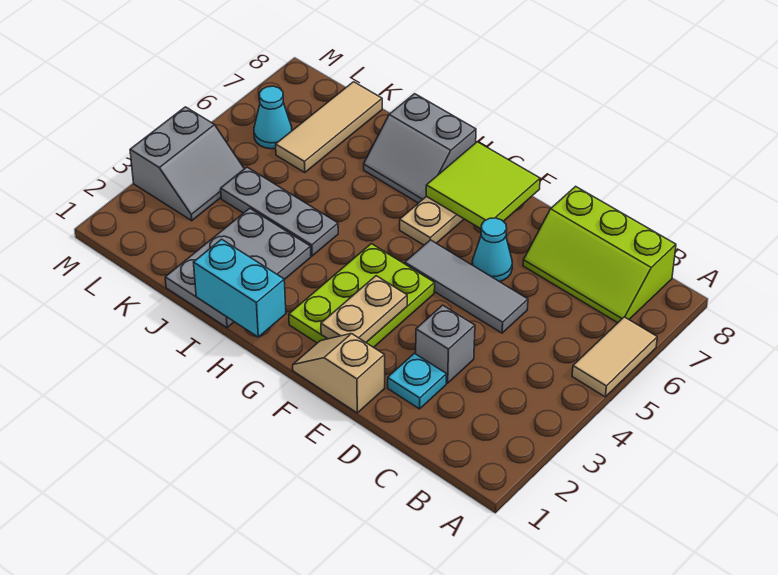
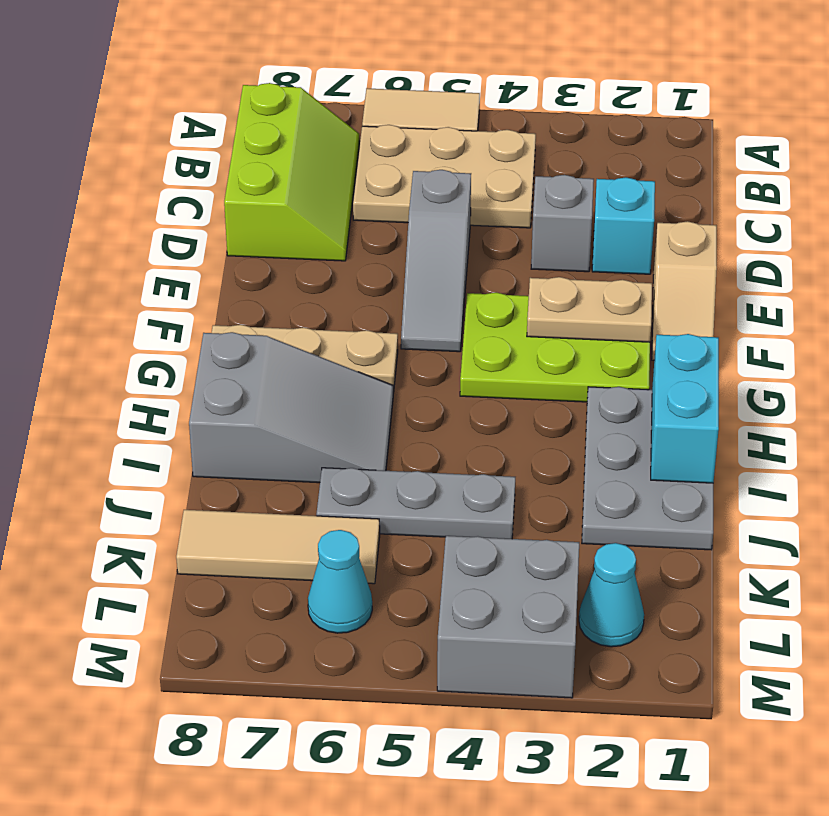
none -> tan 2x3 plate [353,125,536,228]
cyan 1x1 plate [388,353,447,409] -> cyan 1x1 brick [592,177,655,274]
grey 1x3 tile [405,240,528,333] -> grey 1x3 slope [401,170,471,352]
cyan 1x1 cone [472,218,512,282] -> cyan 1x1 cone moved to [579,543,644,647]
lime 2x2 tile [426,142,540,229] -> none
grey 2x2 slope [364,94,476,203] -> grey 2x3 slope [189,332,393,483]
grey 2x3 plate [165,208,311,328] -> grey 2x3 plate turned to [582,387,713,550]
grey 1x3 plate [221,167,338,256] -> grey 1x3 plate turned to [316,468,515,539]
grey 2x2 slope [130,107,244,221] -> grey 2x2 brick [437,536,579,698]

